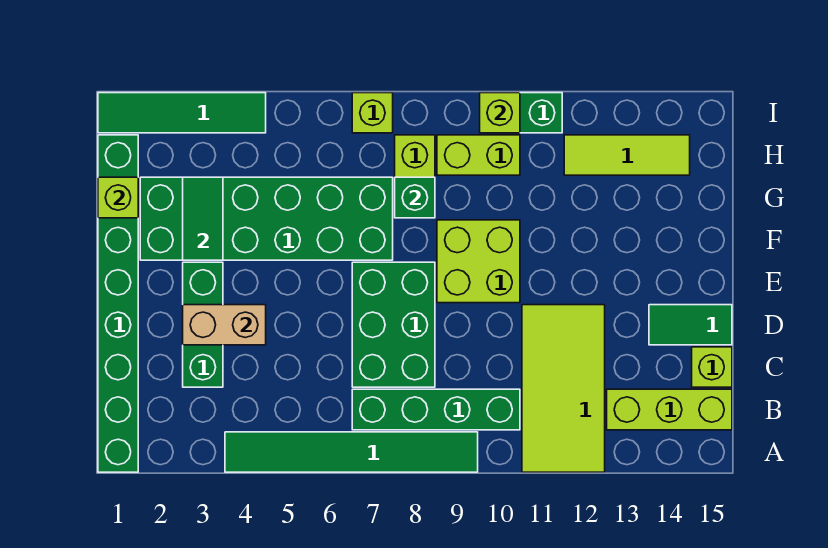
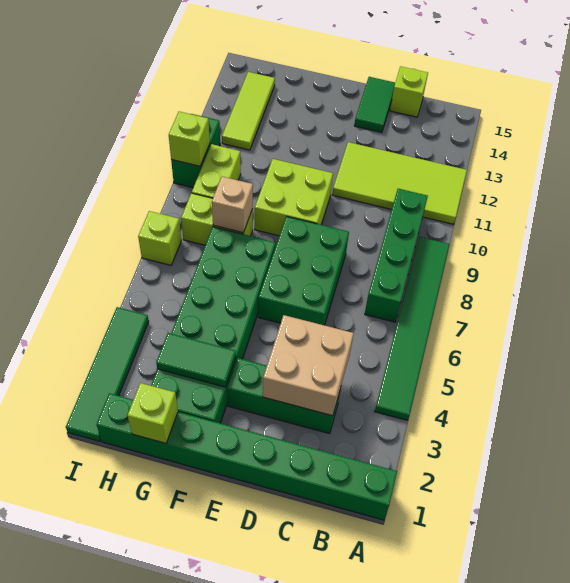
lime 1x3 brick [607,389,732,430] -> none
green 2x3 brick [352,262,435,387] -> green 2x3 brick turned to [258,216,349,325]
tan 1x2 brick [183,305,266,345] -> tan 2x2 brick [263,315,354,416]
green 1x1 brick [395,177,435,218] -> tan 1x1 brick [212,177,253,233]

